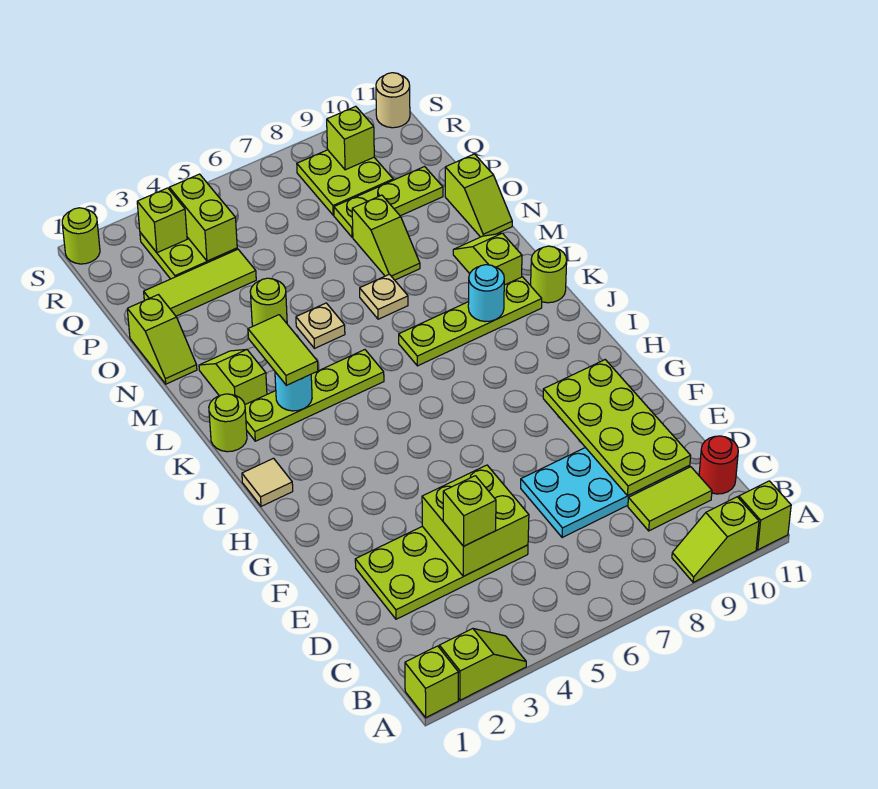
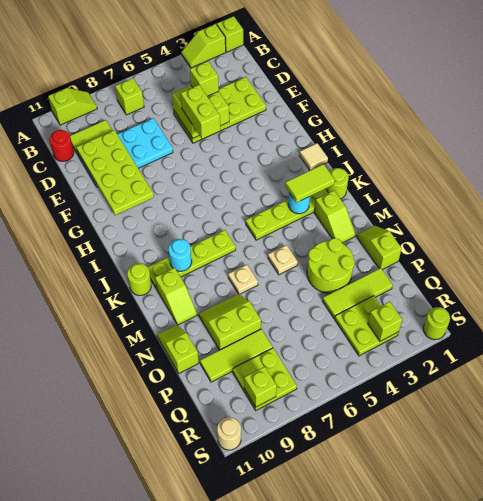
lime 1x1 brick [739,481,791,550] -> lime 1x1 brick moved to [115,78,144,115]
lime 1x2 tile [248,315,318,385] -> lime 1x2 tile turned to [285,164,335,203]
lime 1x1 round brick [250,278,287,326] -> lime 2x2 round brick [307,238,355,293]
lime 1x2 slope [352,195,420,280] -> lime 2x2 slope [199,294,261,350]
lime 1x3 plate [334,167,443,237] -> lime 1x3 tile [200,329,273,382]
lime 1x2 brick [169,174,237,261] -> lime 1x2 brick moved to [181,85,220,139]

